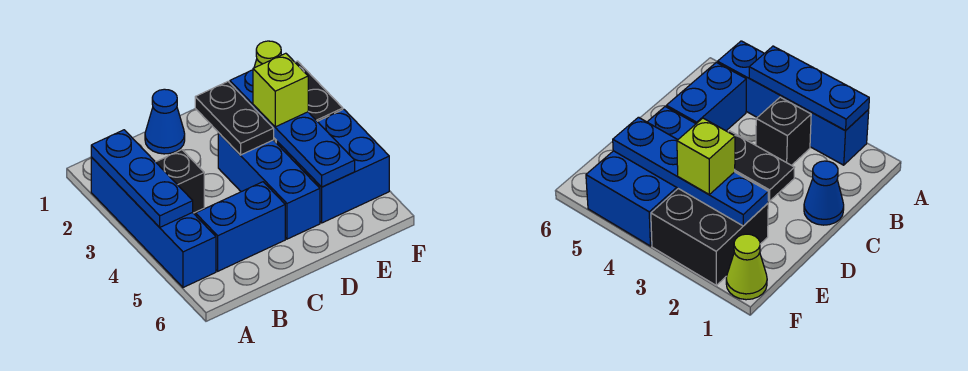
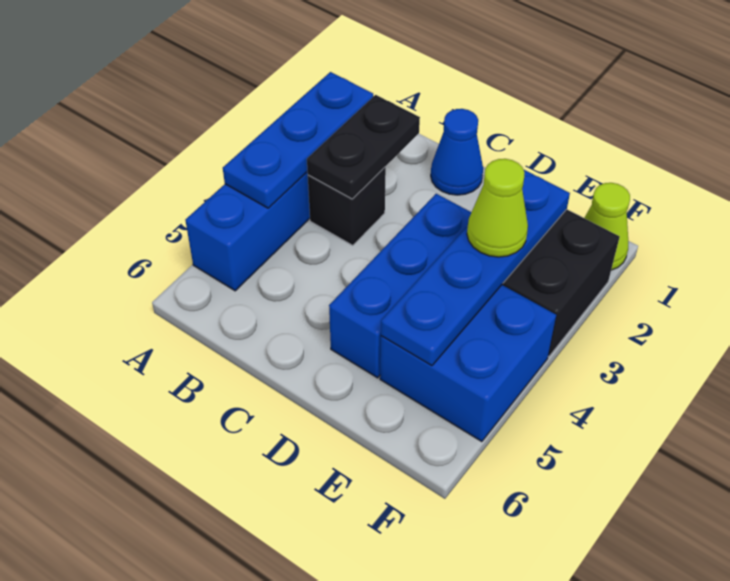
blue 1x2 brick [196,182,285,271] -> none
black 1x2 plate [195,82,274,155] -> black 1x2 plate moved to [307,95,420,199]
lime 1x1 brick [253,53,308,127] -> lime 1x1 cone [467,159,528,257]

